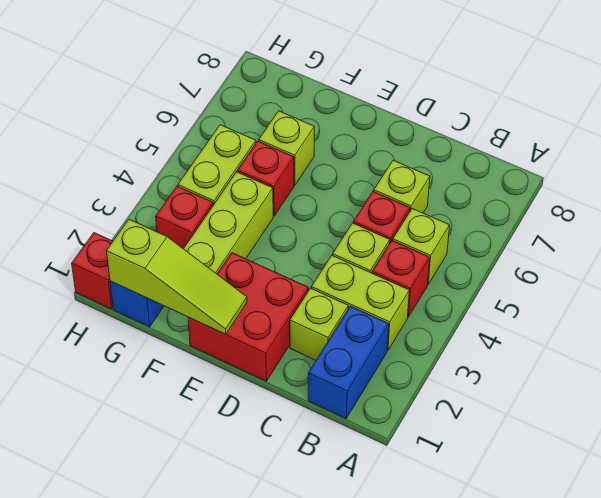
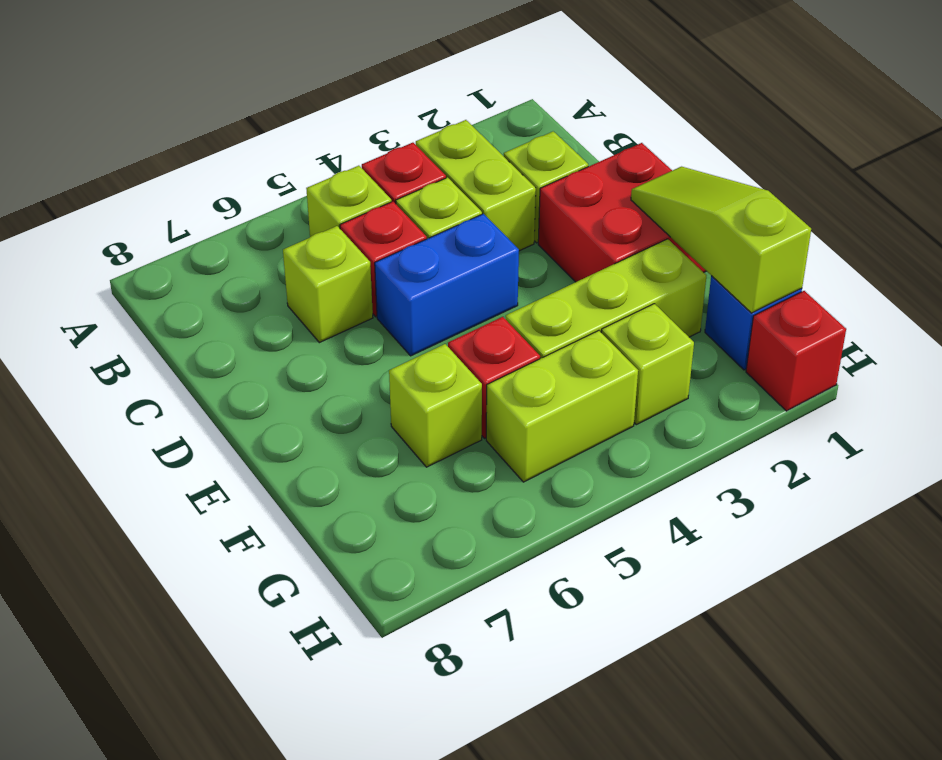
blue 1x2 brick [308,306,389,418] -> blue 1x2 brick moved to [375,214,519,356]
red 1x1 brick [156,186,213,249] -> lime 1x1 brick [601,304,694,425]

